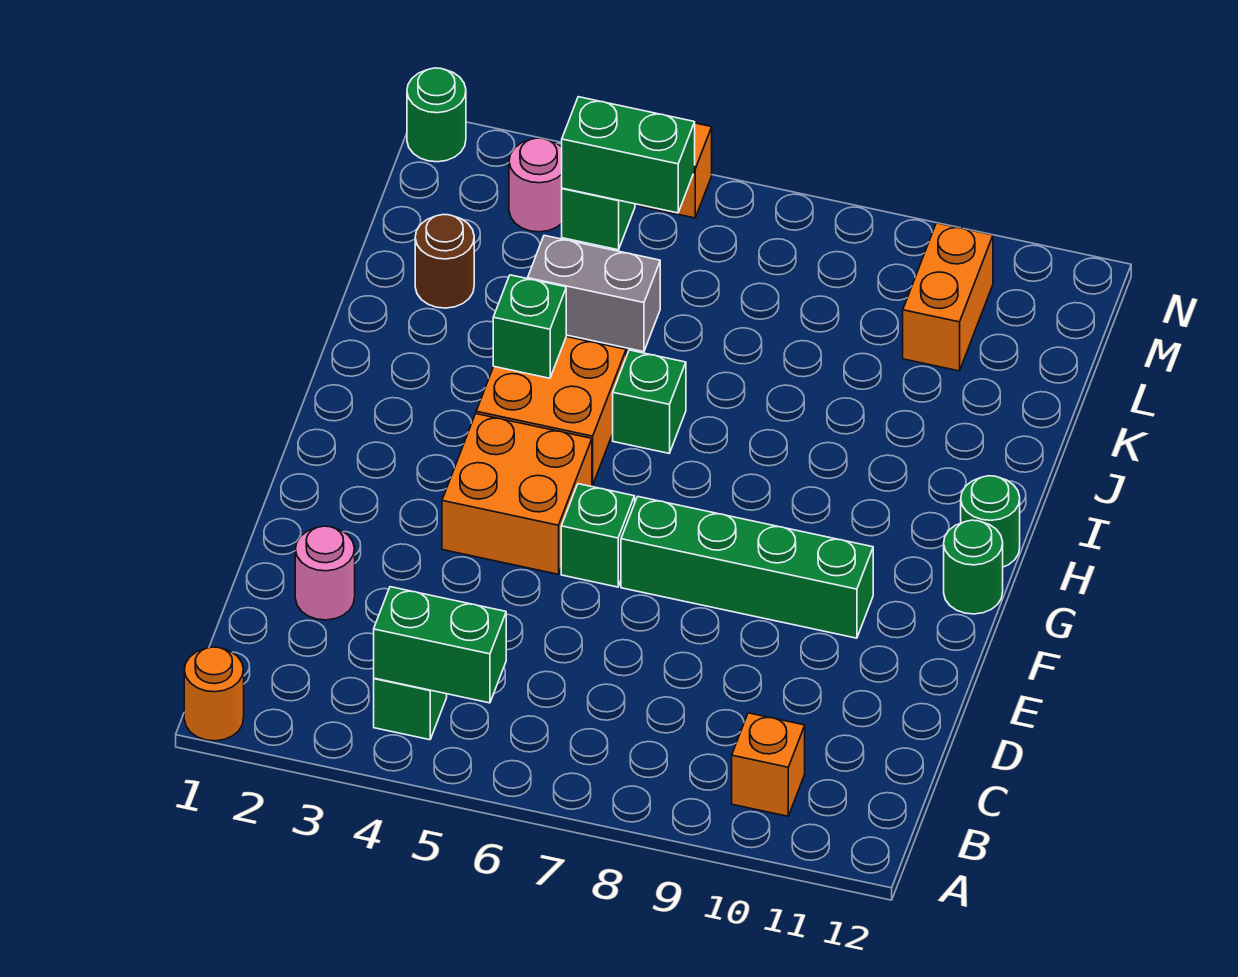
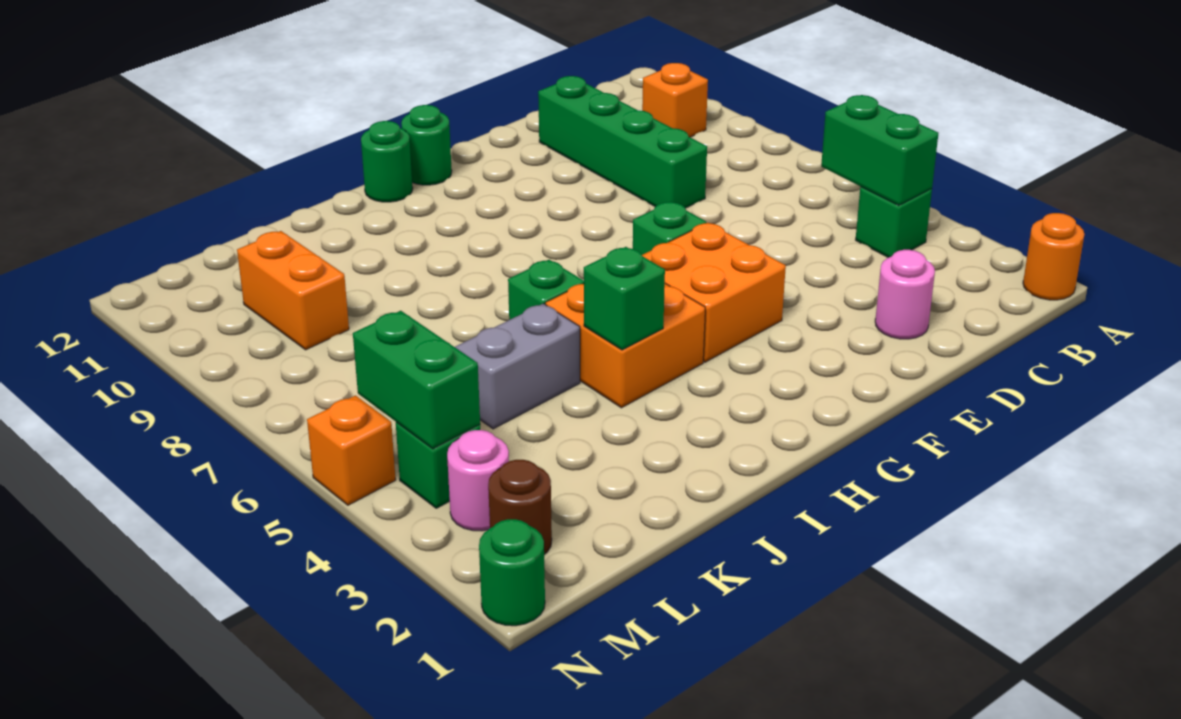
green 1x4 brick [621,497,873,638] -> green 1x4 brick moved to [538,76,707,208]
brown 1x1 round brick [415,214,474,308] -> brown 1x1 round brick moved to [488,460,552,555]
grey 1x2 brick [528,235,660,352] -> grey 1x2 brick turned to [455,303,580,429]
orange 1x2 brick [903,223,993,371] -> orange 1x2 brick turned to [237,231,349,350]

